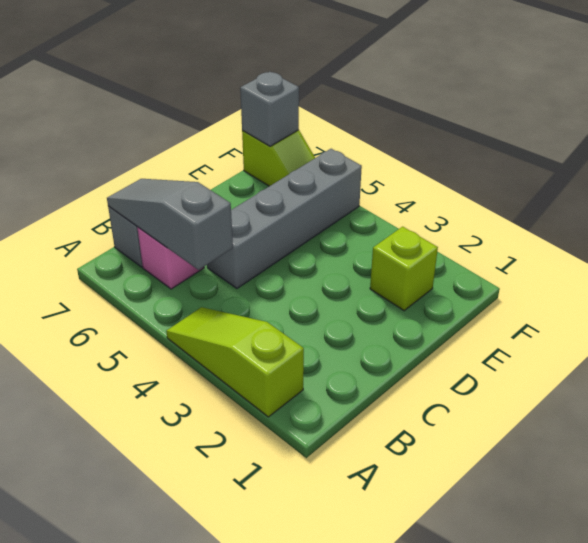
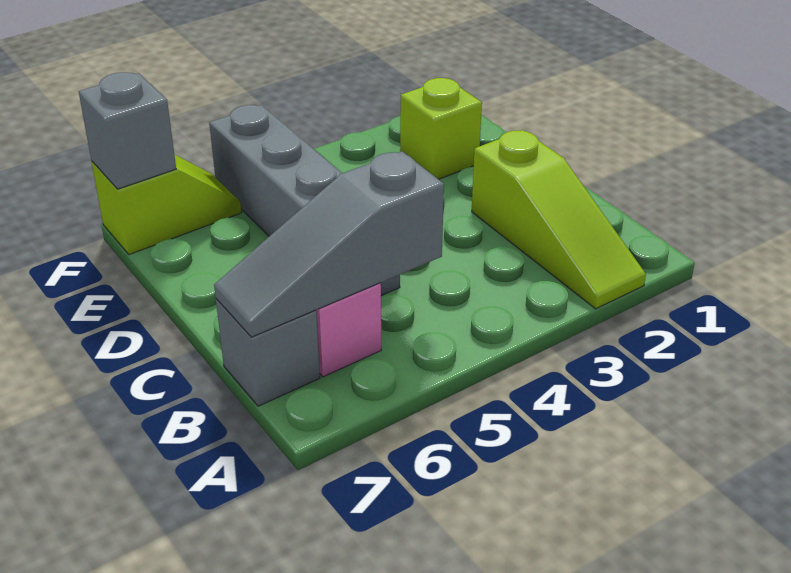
lime 1x3 slope [166,307,304,417] -> lime 1x3 slope turned to [472,130,646,309]

